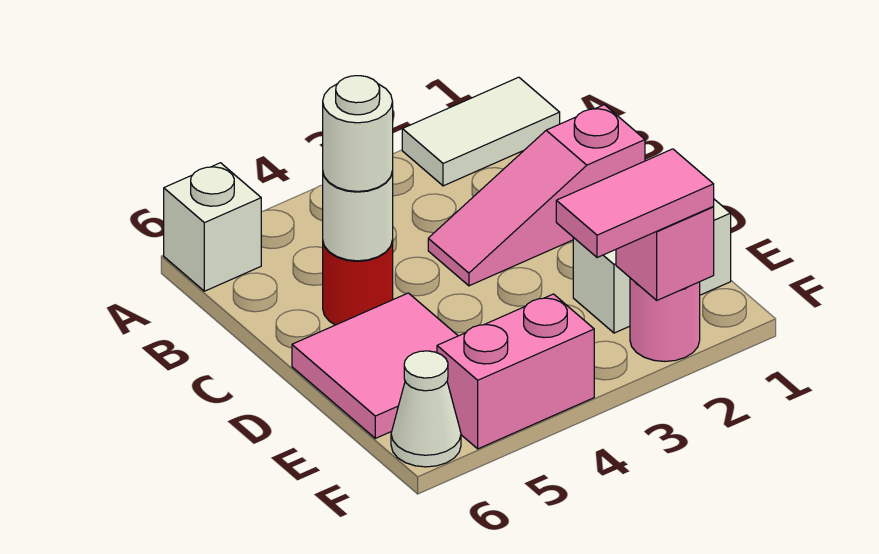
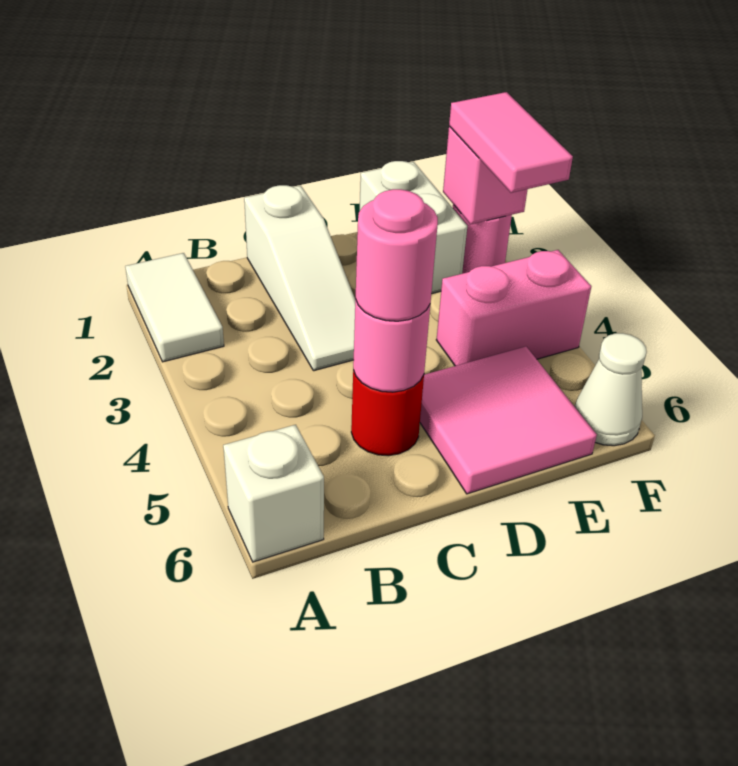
pink 1x3 slope [428,105,645,286] -> white 1x3 slope [244,185,355,371]
white 1x1 round brick [323,171,393,261] -> pink 1x1 round brick [353,299,430,392]
white 1x1 round brick [323,76,393,191] -> pink 1x1 round brick [356,189,438,321]
pink 1x2 brick [437,294,594,449] -> pink 1x2 brick turned to [436,250,591,366]

